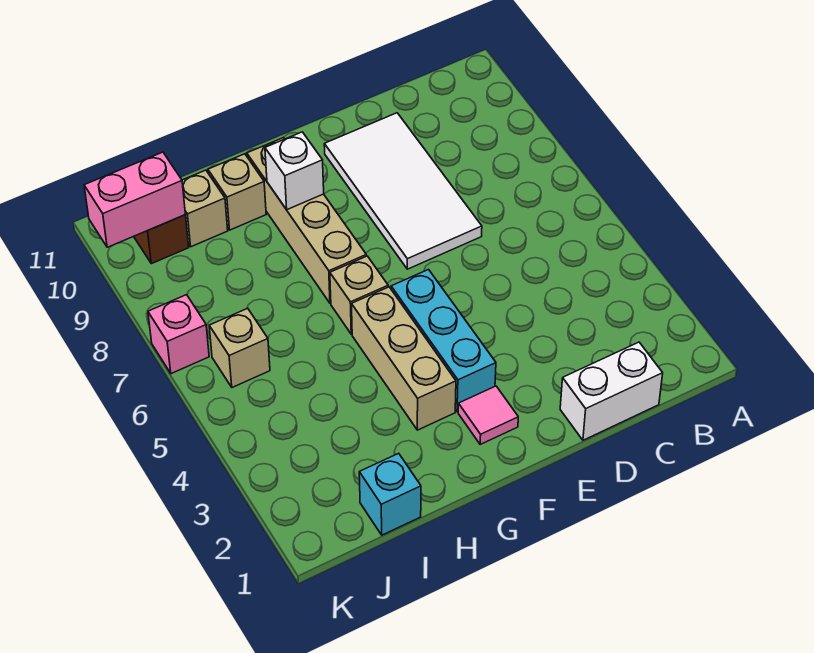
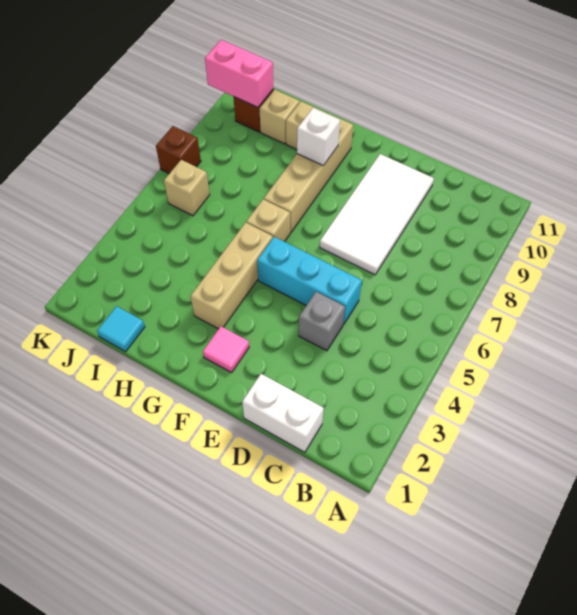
none -> grey 1x1 brick [299,292,345,351]
cyan 1x3 brick [391,270,496,412] -> cyan 1x3 brick turned to [257,237,362,325]
cyan 1x1 brick [359,453,421,535] -> cyan 1x1 tile [97,306,145,352]
pink 1x1 brick [148,295,209,374] -> brown 1x1 brick [156,126,201,174]

